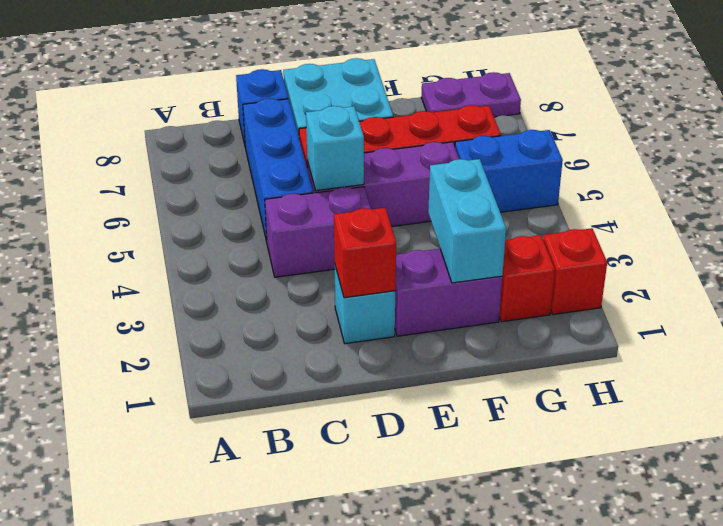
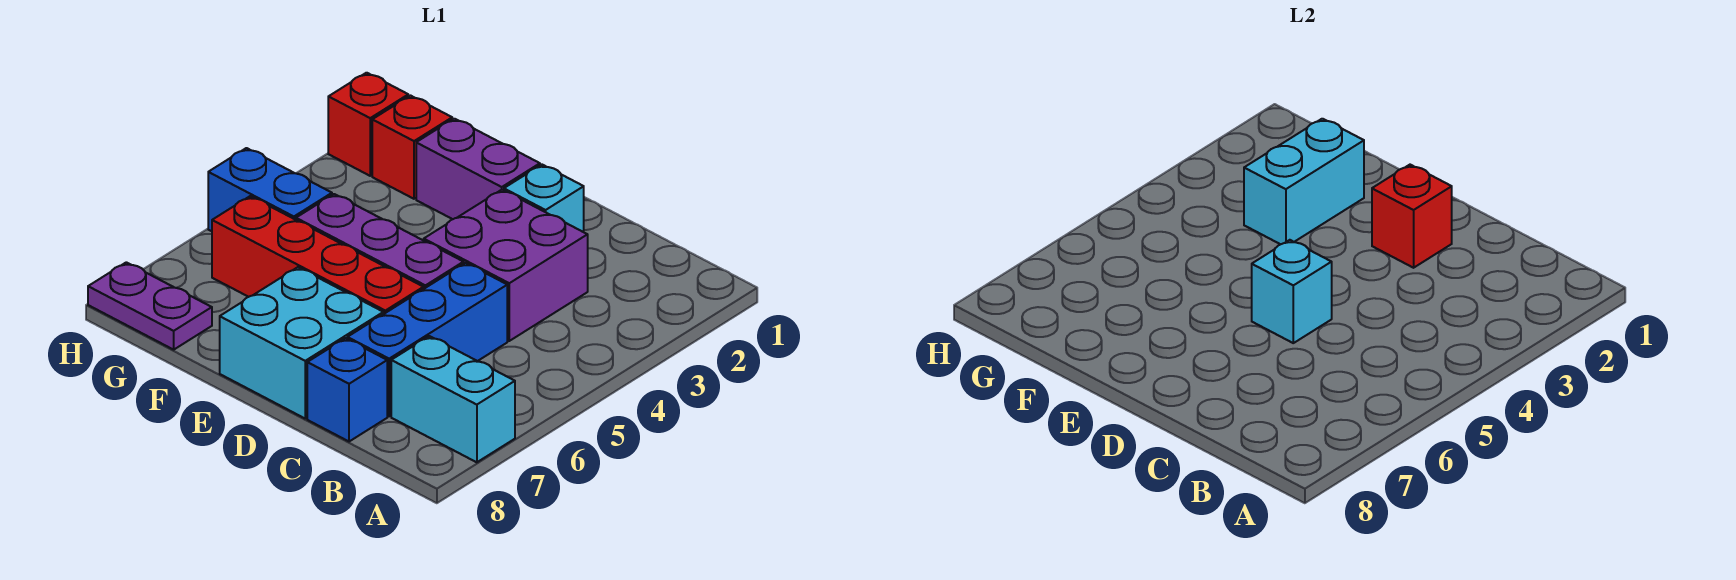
none -> cyan 1x2 brick [391,336,515,462]
purple 1x2 brick [265,187,371,277] -> purple 2x2 brick [424,190,588,341]

